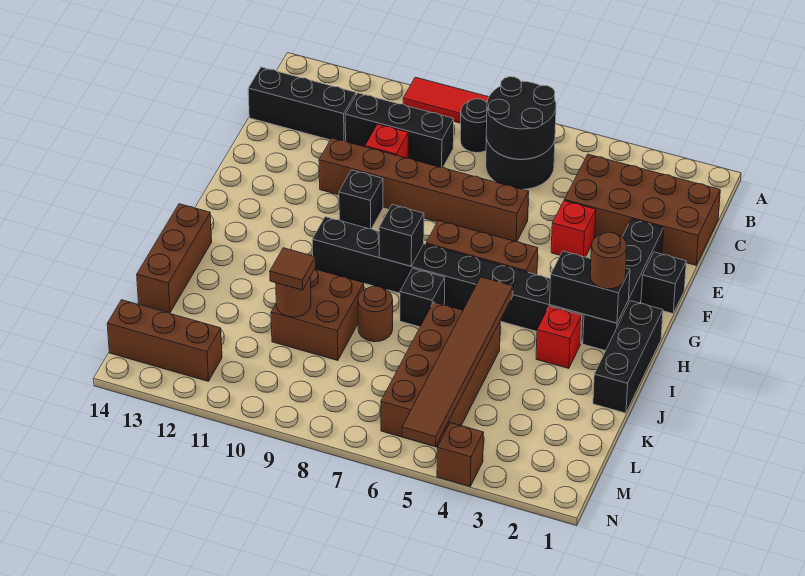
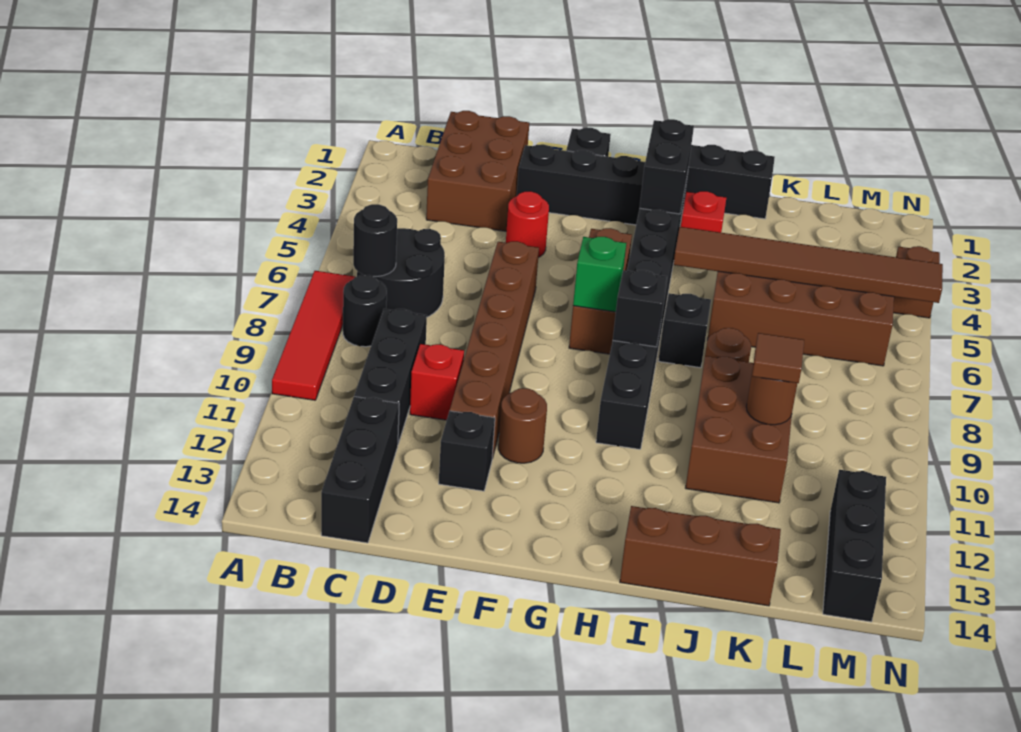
black 2x2 round brick [486,77,556,159] -> black 1x1 round brick [353,204,397,276]
brown 2x4 brick [564,154,720,265] -> brown 2x3 brick [426,111,529,231]
red 1x1 brick [551,201,596,257] -> red 1x1 round brick [506,191,549,257]
black 1x1 brick [339,170,383,229] -> black 1x1 brick moved to [439,411,495,491]
none -> green 1x1 brick [573,237,626,312]
brown 1x1 round brick [590,232,627,289] -> brown 1x1 round brick moved to [498,388,547,463]
brown 2x2 brick [271,269,364,360] -> brown 2x3 brick [686,356,792,503]
brown 1x3 brick [107,300,222,381] -> black 1x3 brick [823,470,886,622]

